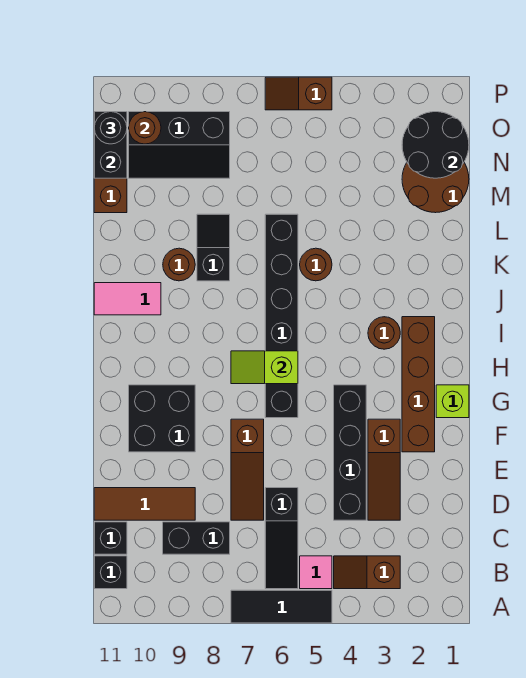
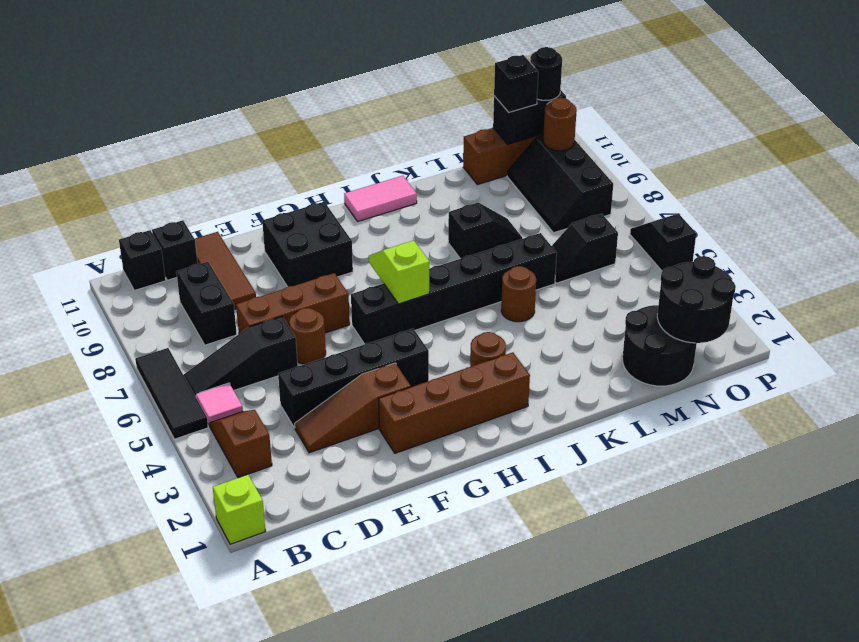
brown 1x3 slope [231,419,264,520] -> brown 1x3 brick [236,273,350,334]
lime 1x1 brick [436,385,469,418] -> lime 1x1 brick moved to [213,475,266,544]
pink 1x2 tile [94,283,161,315] -> pink 1x2 tile turned to [344,176,417,221]
brown 1x1 round brick [163,248,195,281] -> brown 1x1 round brick moved to [289,308,326,364]
brown 2x2 round brick [402,163,469,213] -> black 2x2 round brick [622,305,697,386]
none -> black 1x2 slope [552,214,618,283]
none -> black 1x1 brick [494,55,538,112]
brown 1x2 slope [265,77,332,110] -> black 1x2 slope [630,214,696,271]

